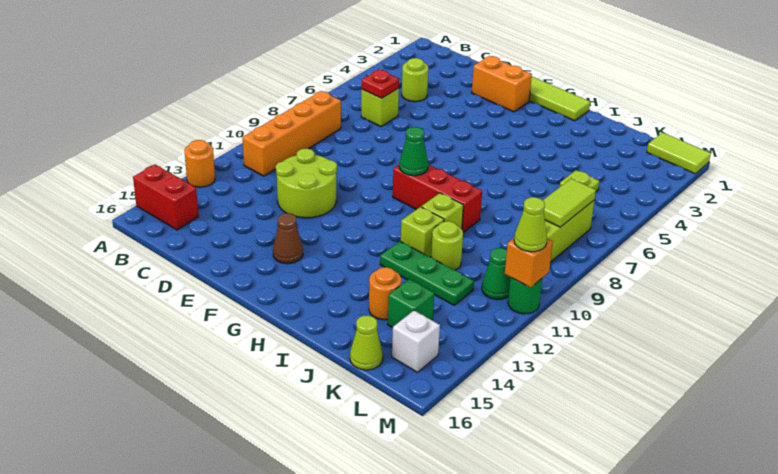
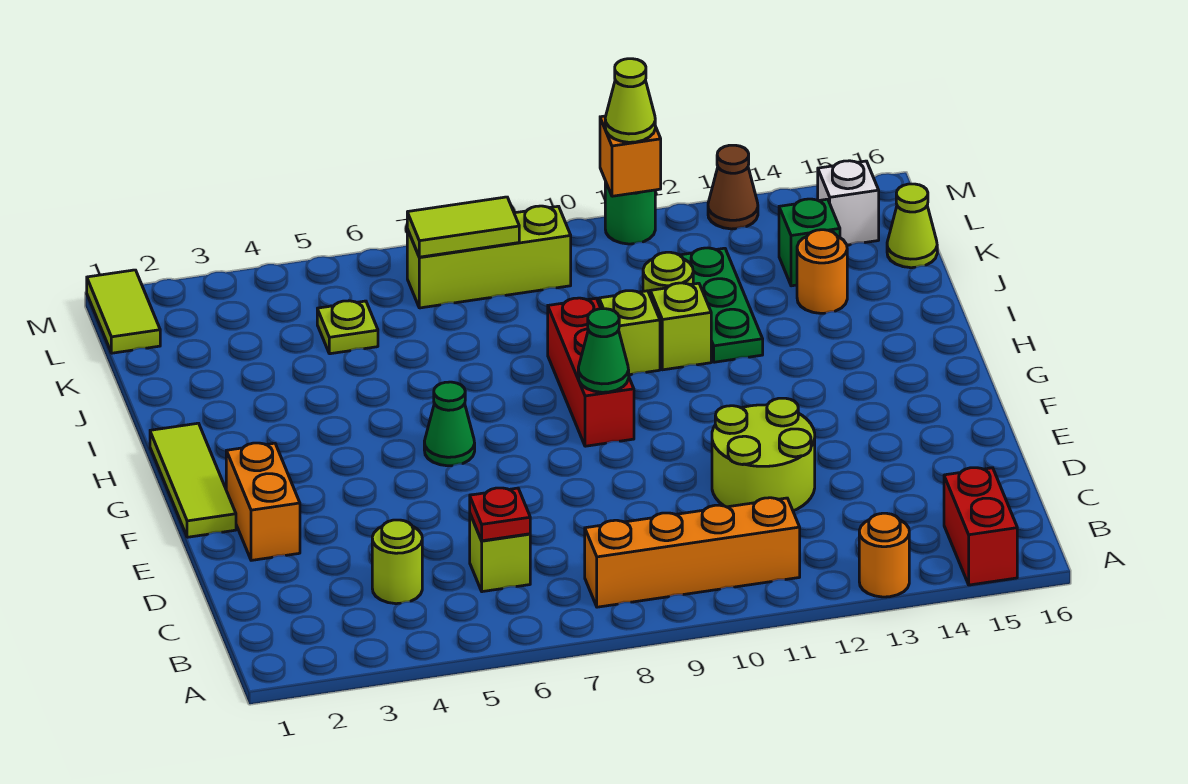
brown 1x1 cone [273,213,303,264] -> brown 1x1 cone moved to [708,145,758,229]
green 1x1 cone [482,248,510,300] -> green 1x1 cone moved to [424,382,475,466]

